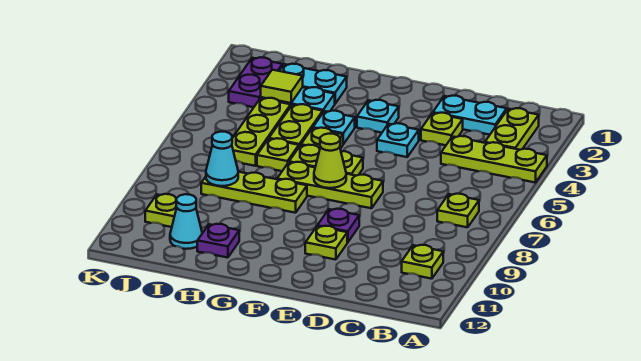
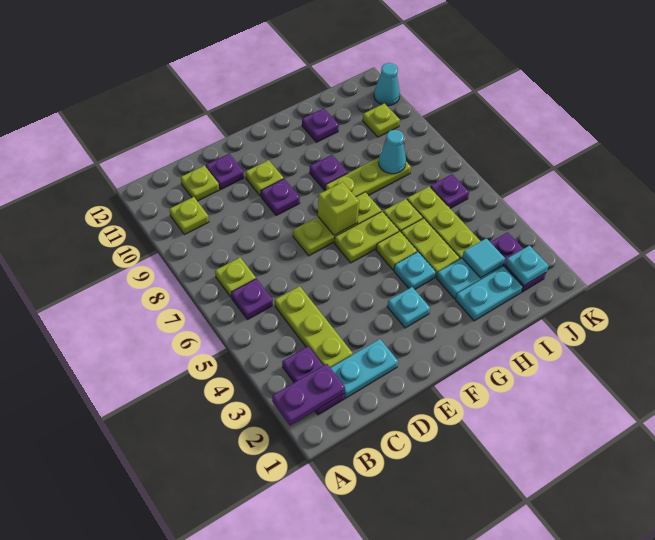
none -> purple 1x2 plate [272,364,345,426]
lime 1x3 plate [441,136,547,183] -> lime 1x3 plate turned to [275,286,353,368]
lime 1x2 plate [485,108,539,150] -> purple 1x2 plate [282,346,345,415]
none -> purple 1x1 plate [231,279,273,320]
lime 1x1 plate [421,113,463,145] -> lime 1x1 plate moved to [181,166,219,201]
none -> purple 1x1 plate [206,154,244,190]
cyan 1x1 plate [377,123,419,157] -> cyan 1x1 plate moved to [505,245,549,285]
lime 1x1 cone [314,134,346,188] -> lime 1x1 brick [318,182,359,235]
none -> purple 1x1 plate [310,155,348,191]
lime 1x1 tile [261,70,303,103] -> cyan 1x1 tile [462,238,505,278]
cyan 1x1 cone [170,194,202,249] -> cyan 1x1 cone moved to [374,63,400,106]
none -> purple 1x1 plate [430,174,469,208]

